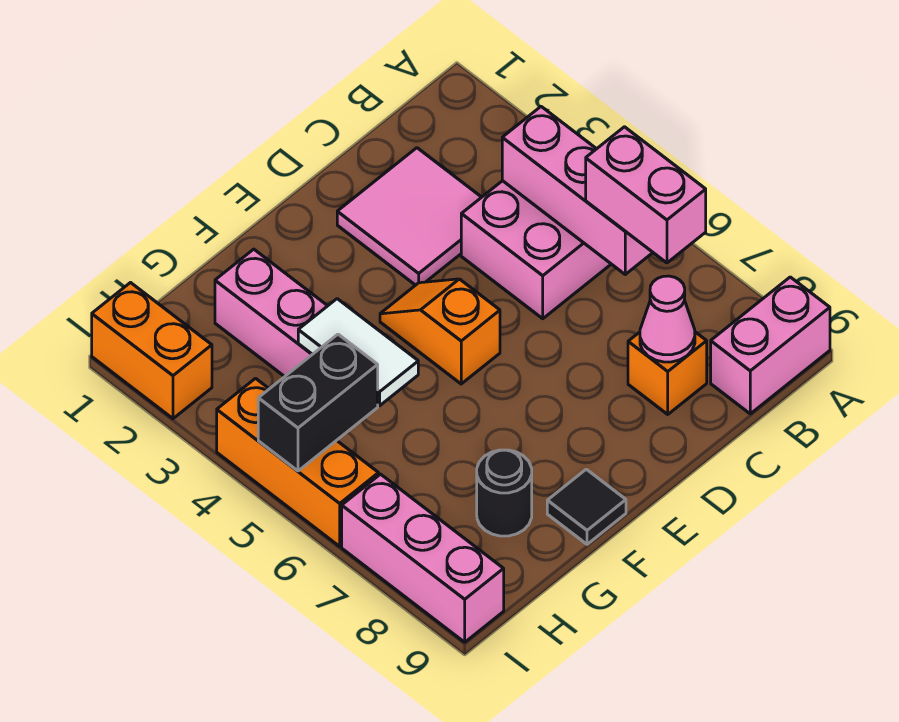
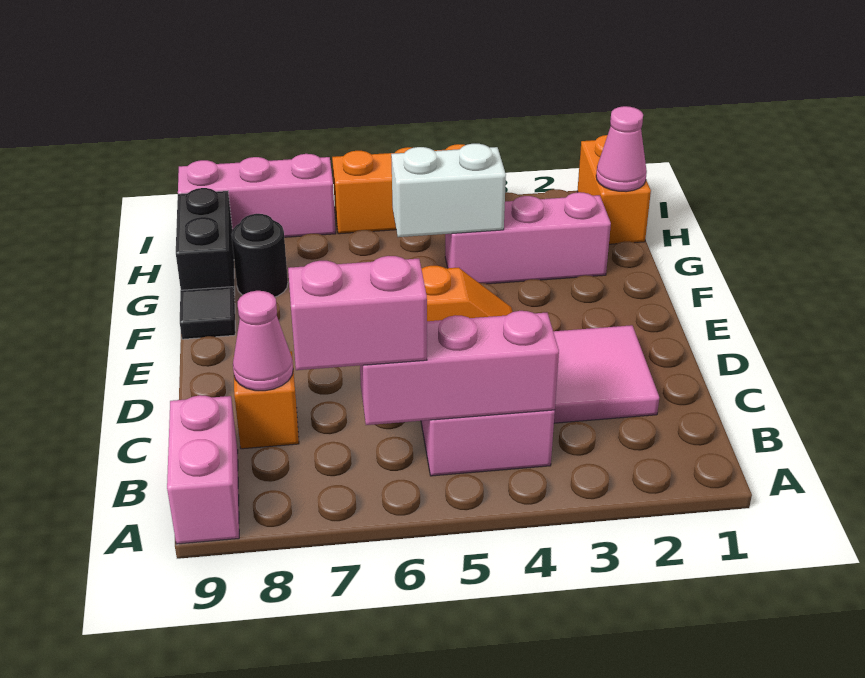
white 1x2 tile [298,299,418,406] -> white 1x2 brick [391,144,506,237]
none -> pink 1x1 cone [596,106,647,192]
black 1x2 brick [258,334,378,471] -> black 1x2 brick moved to [176,188,235,299]
orange 1x2 brick [92,283,212,419] -> orange 1x2 brick turned to [577,135,651,244]

